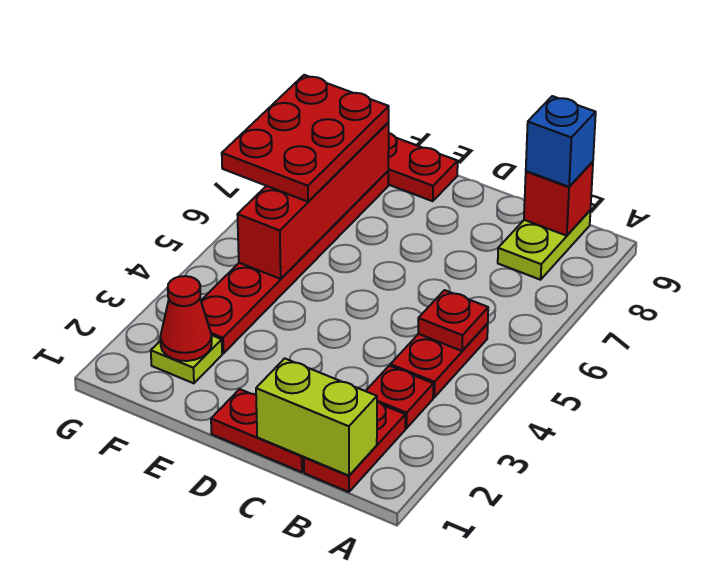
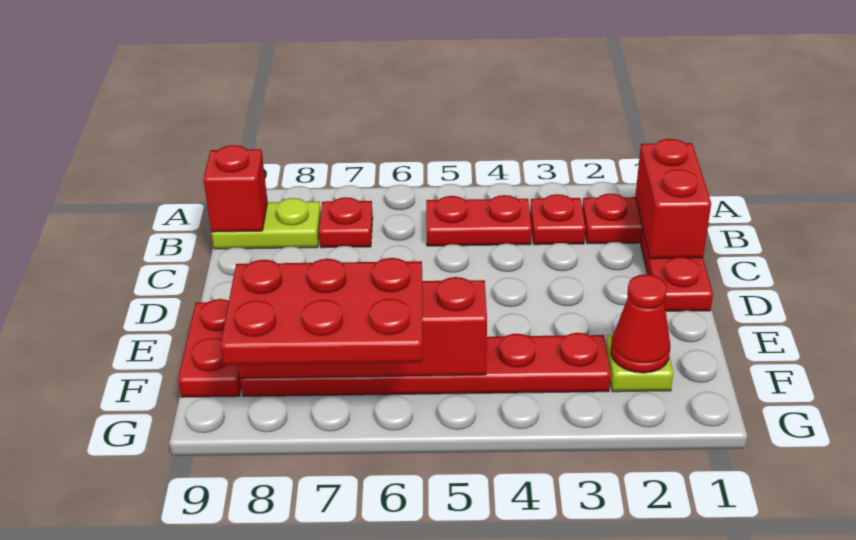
lime 1x2 brick [256,358,377,476] -> red 1x2 brick [635,139,711,259]
red 1x1 plate [418,290,488,351] -> red 1x1 plate moved to [319,197,373,248]
blue 1x1 brick [526,96,596,187] -> none

